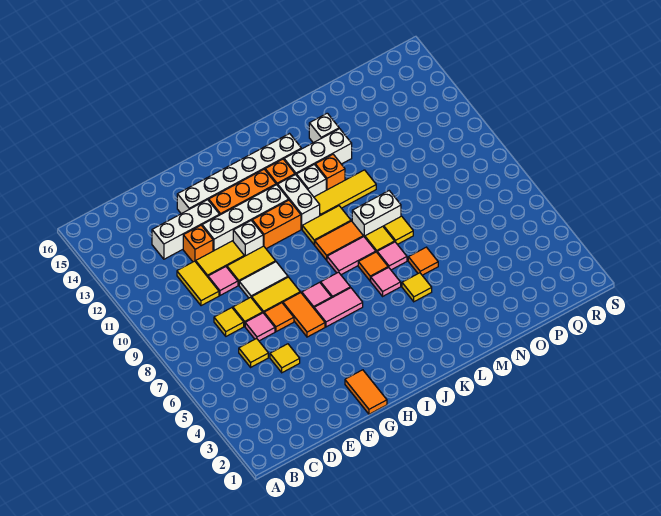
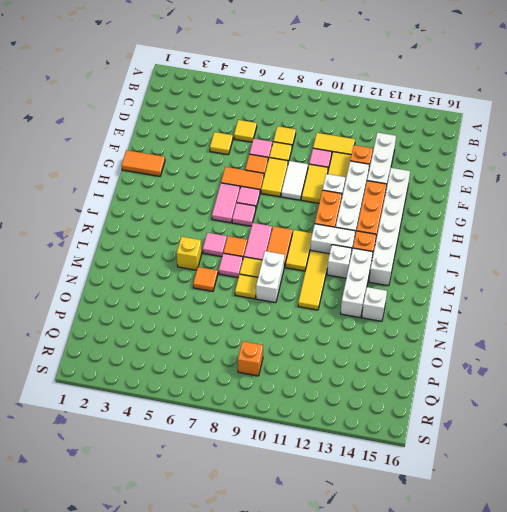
yellow 1x1 tile [402,273,432,302] -> yellow 1x1 brick [177,237,202,270]
orange 1x1 brick [315,154,345,190] -> orange 1x1 brick moved to [238,341,263,376]

